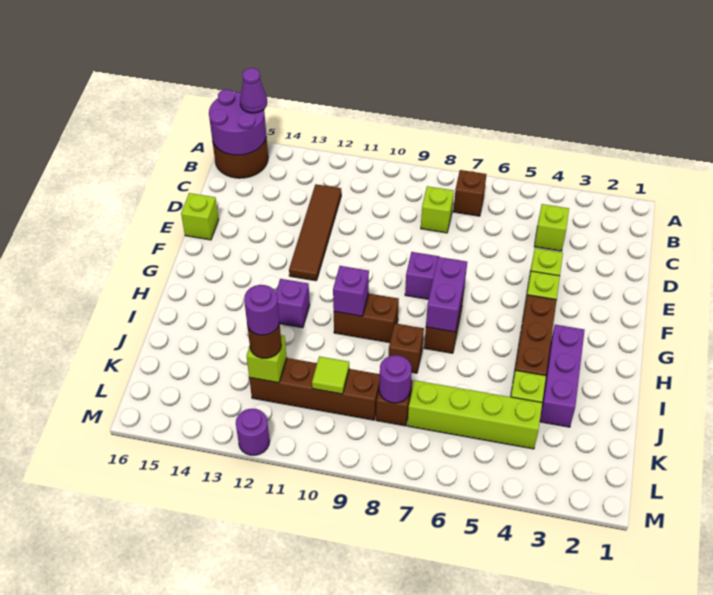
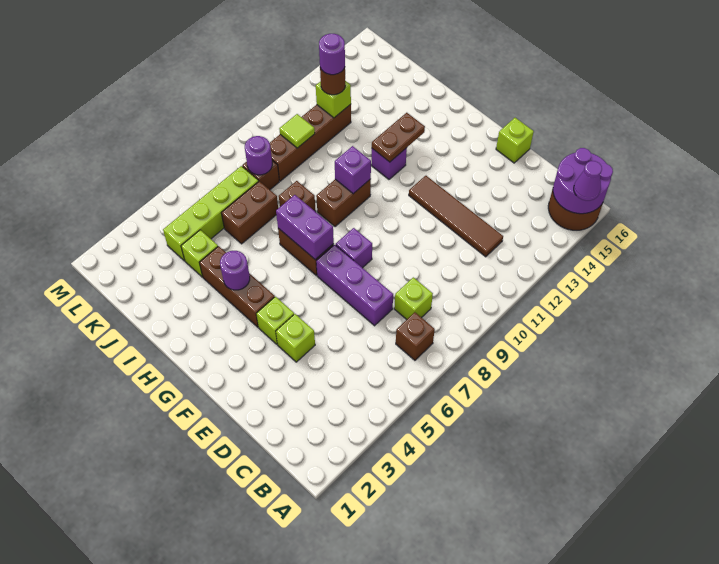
lime 1x1 brick [534,204,569,251] -> none
purple 1x3 brick [540,325,585,427] -> purple 1x3 brick moved to [316,245,393,326]
none -> brown 1x2 plate [372,113,425,162]
none -> brown 1x2 brick [221,181,278,244]
purple 1x1 round brick [236,409,270,455] -> purple 1x1 round brick moved to [220,251,250,290]

